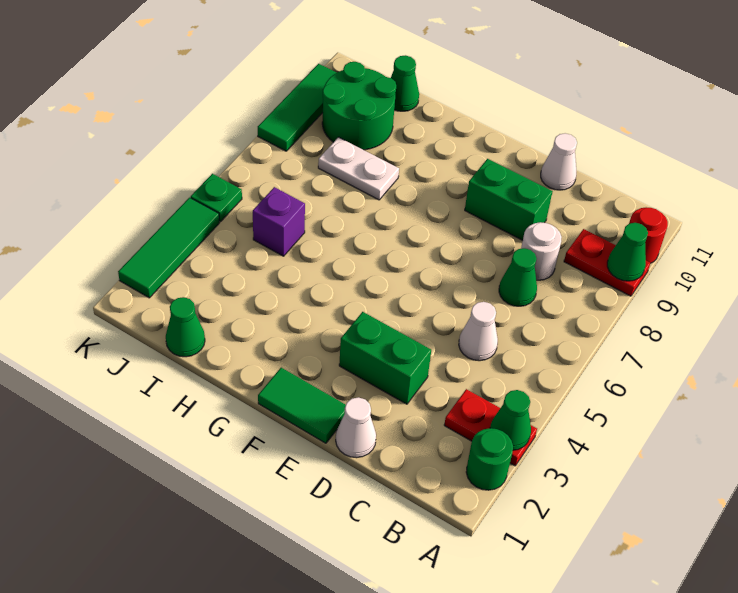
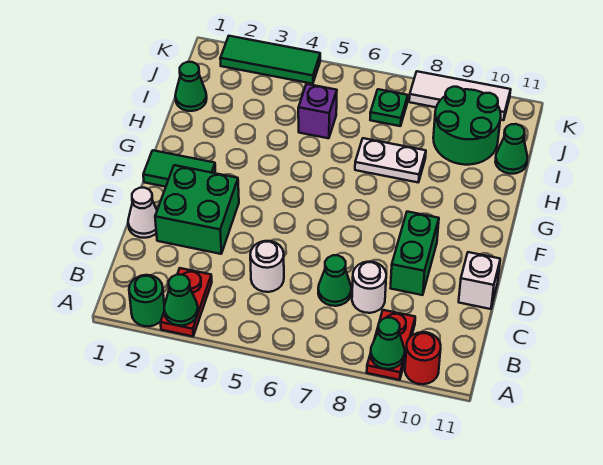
white 1x1 cone [459,302,498,361] -> white 1x1 round brick [250,241,284,292]
green 1x2 brick [339,312,431,404] -> green 2x2 brick [155,165,239,254]
white 1x1 cone [541,133,577,190] -> white 1x1 brick [459,252,500,309]
green 1x2 tile [258,368,346,443] -> green 1x2 tile turned to [143,150,215,187]
white 1x2 plate [318,137,399,200] -> white 1x2 plate turned to [355,138,426,182]
green 1x1 plate [191,174,242,222] -> green 1x1 plate moved to [370,89,408,126]
green 1x3 tile [258,64,337,151] -> white 1x3 tile [409,71,511,120]

